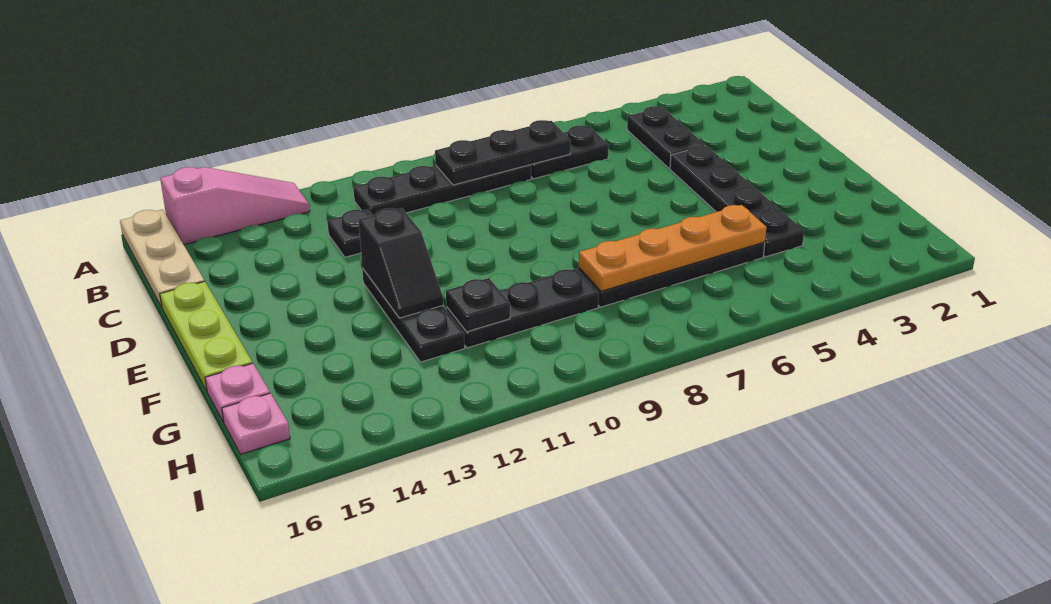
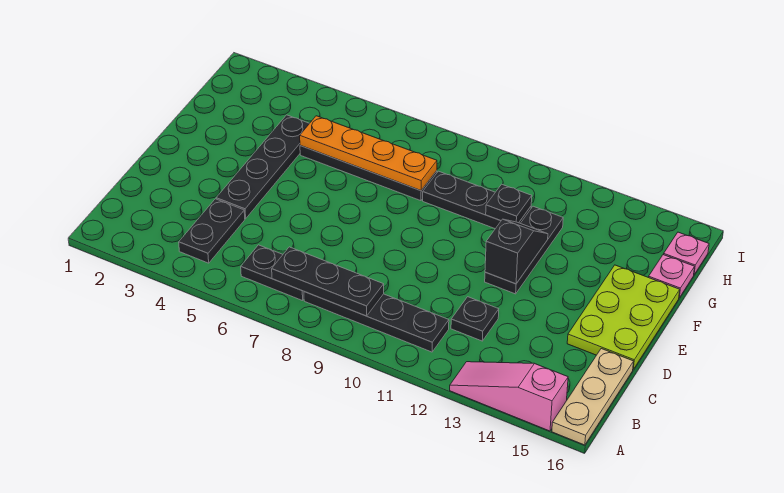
lime 1x3 plate [160,281,252,391] -> lime 2x3 plate [567,265,680,369]

